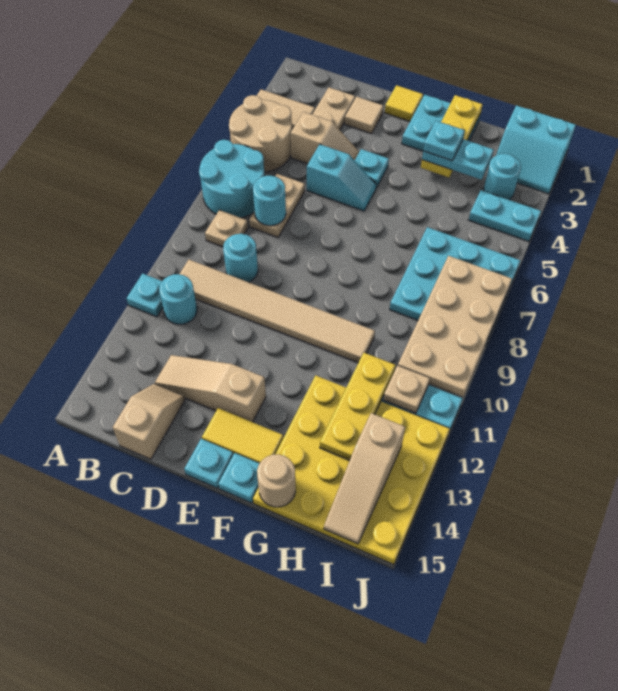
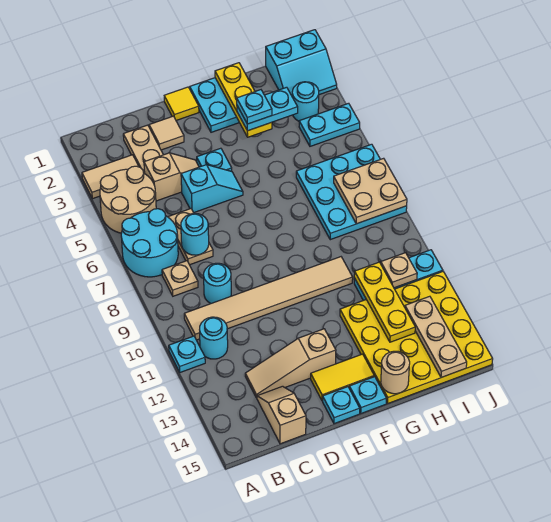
tan 2x4 plate [398,256,512,396] -> tan 2x2 plate [334,158,407,224]
tan 1x3 slope [324,413,405,544] -> tan 1x3 plate [405,296,467,377]

